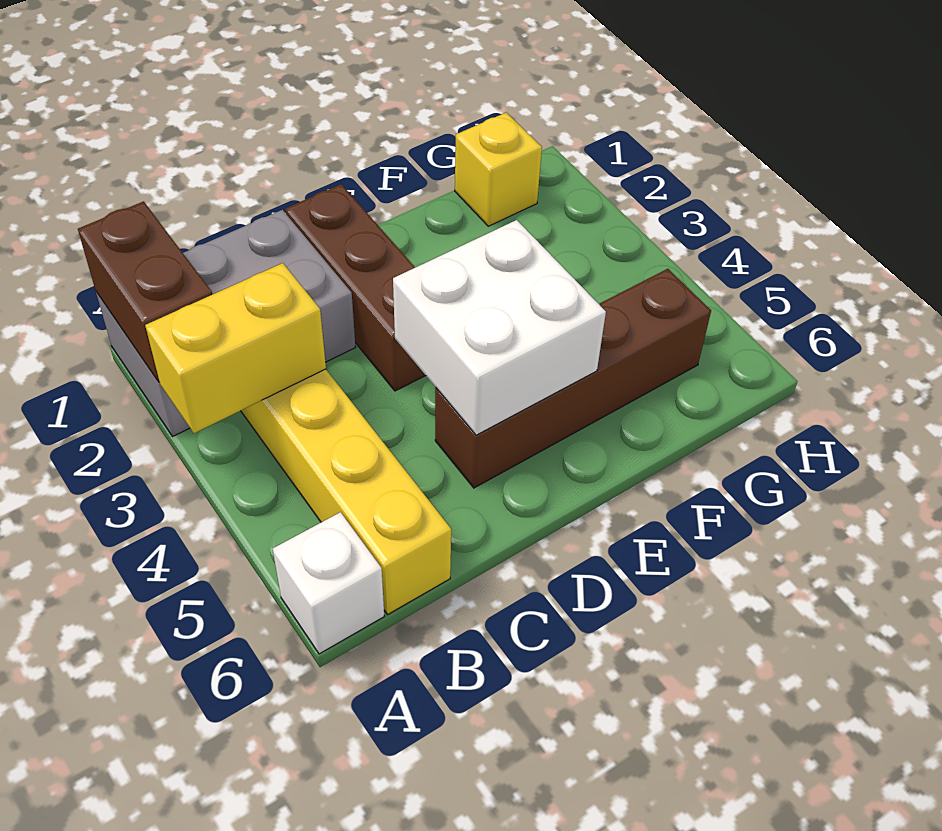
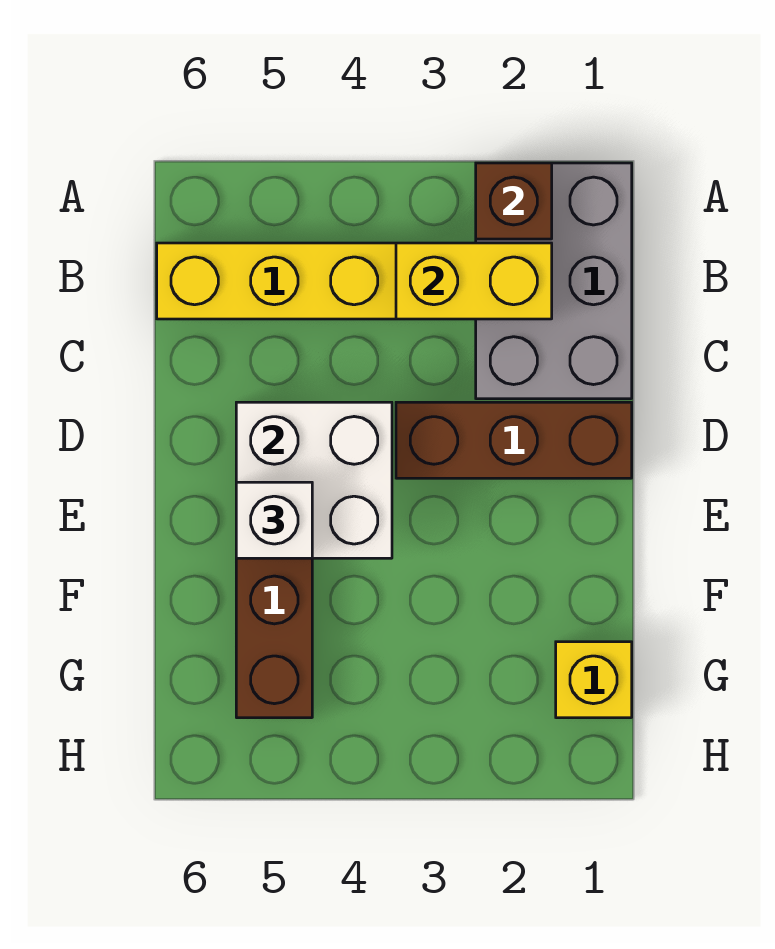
brown 1x2 brick [78,201,212,382] -> brown 1x1 brick [476,163,552,239]
yellow 1x2 brick [145,263,326,433] -> yellow 1x2 brick turned to [396,243,552,319]
white 1x1 brick [273,512,384,654] -> white 1x1 brick moved to [236,482,312,558]

